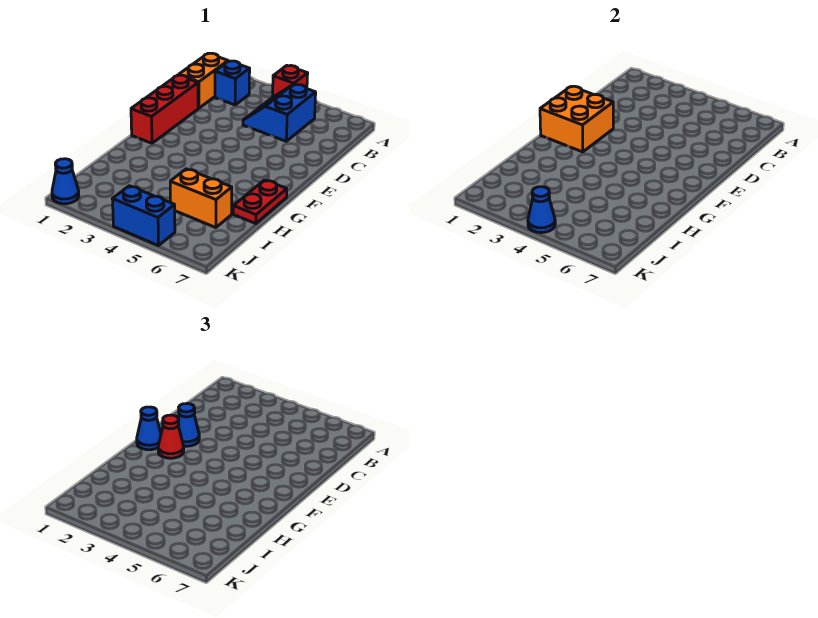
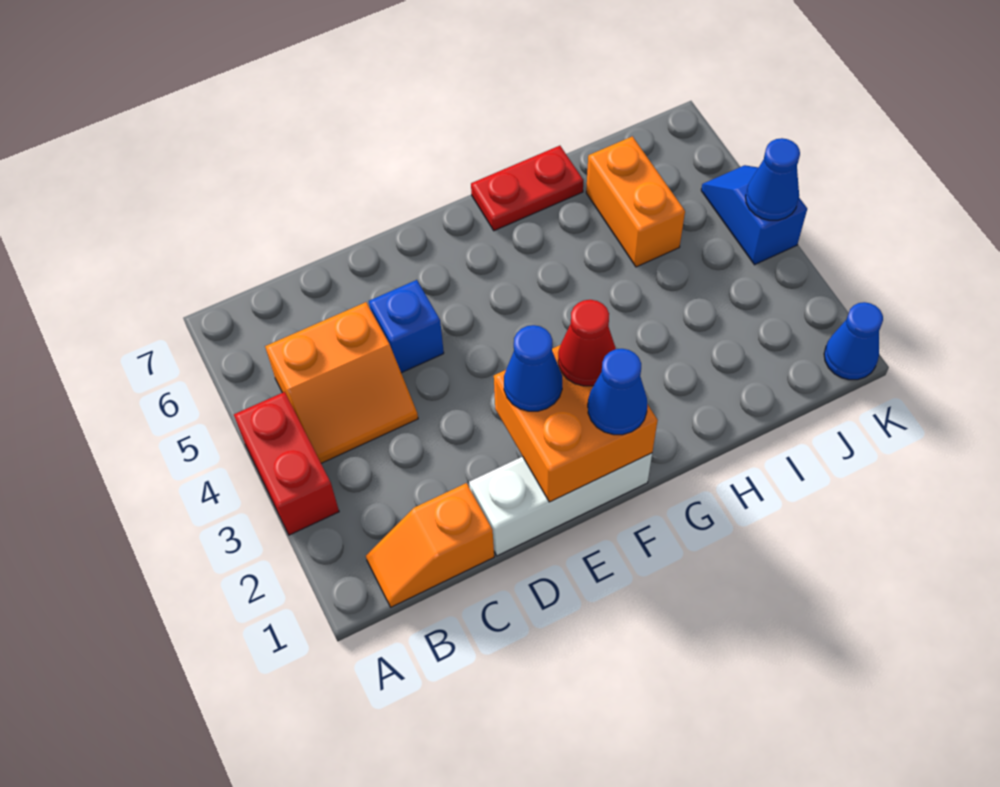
red 1x1 brick [273,66,308,97] -> red 1x2 brick [234,392,339,535]
orange 1x2 brick [179,53,228,108] -> orange 1x2 slope [366,483,494,607]
blue 1x1 brick [215,61,250,105] -> blue 1x1 brick moved to [369,280,444,373]
blue 2x2 slope [243,84,316,141] -> orange 2x2 slope [265,302,418,463]
red 1x3 brick [131,75,198,143] -> white 1x3 brick [469,453,652,556]
blue 1x2 brick [113,186,175,246] -> blue 1x2 slope [701,165,807,265]

